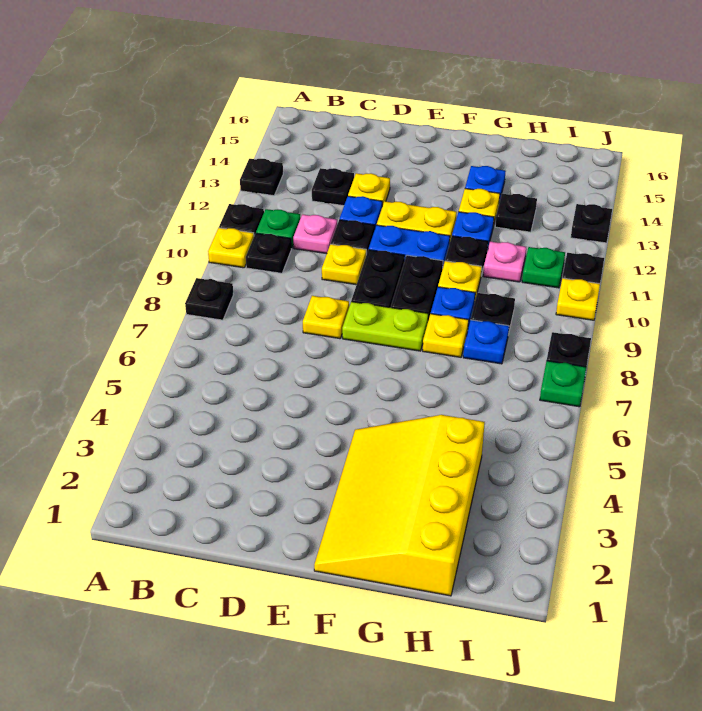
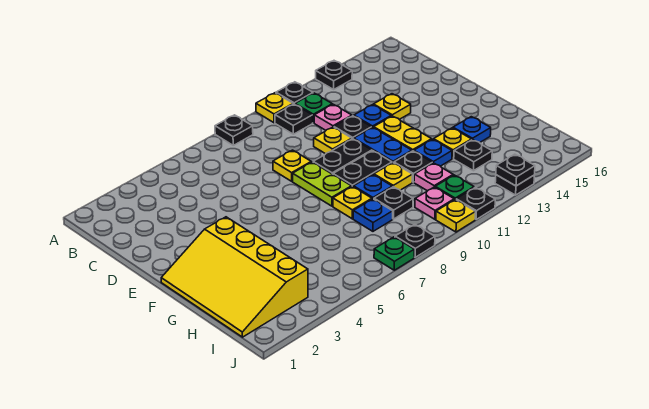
black 1x1 plate [312,168,354,206] -> black 1x1 plate moved to [496,154,535,186]
yellow 3x4 slope [314,415,485,596] -> yellow 3x4 slope turned to [161,217,308,337]
none -> pink 1x1 plate [415,187,454,219]

